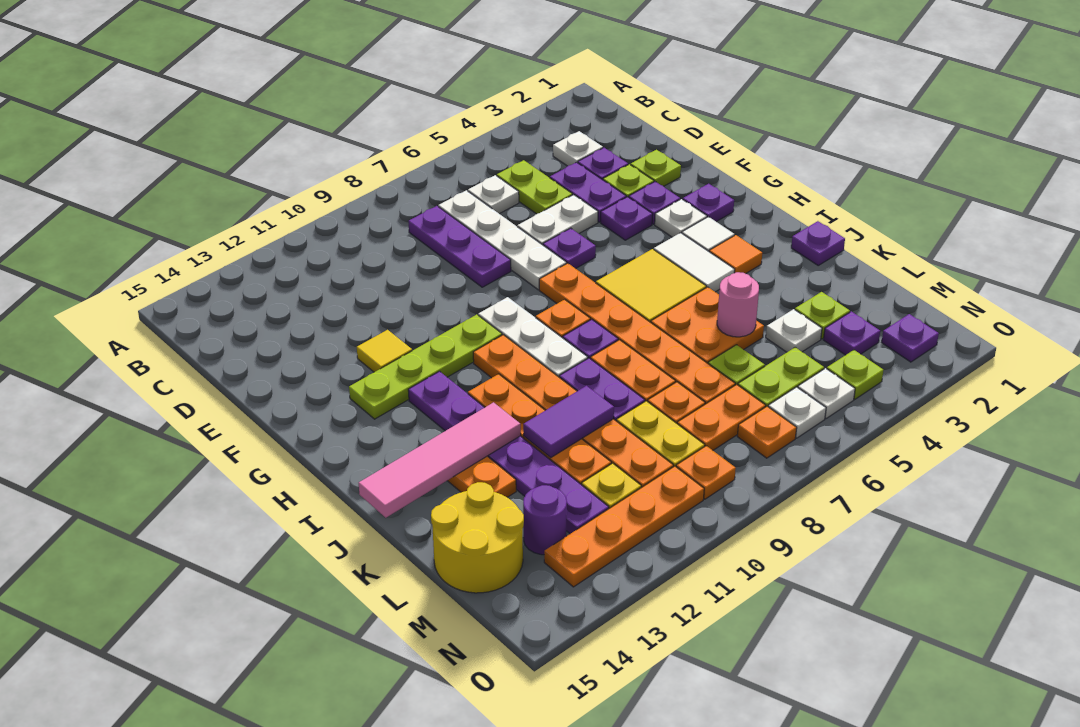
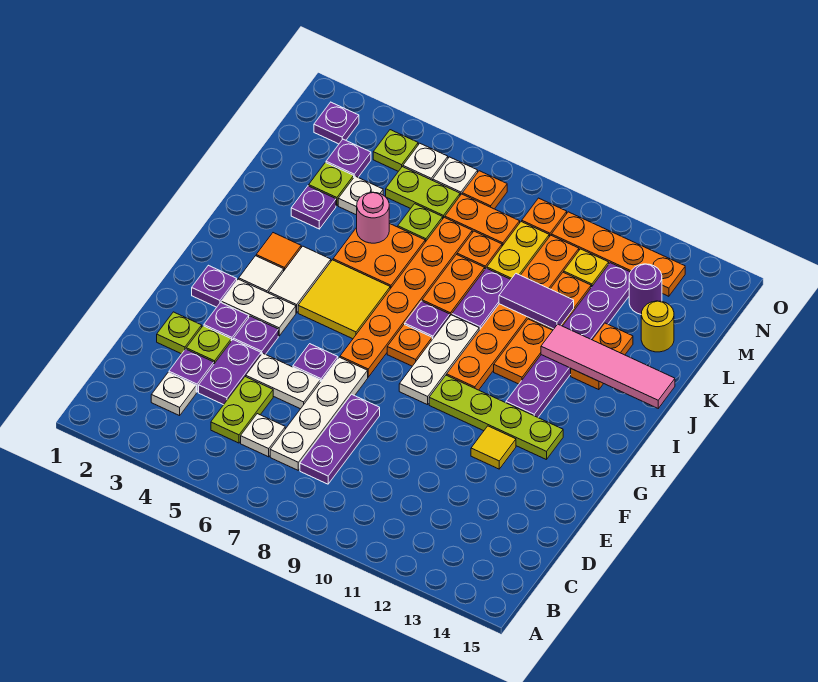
white 1x1 plate [655,199,707,237] -> white 1x2 plate [221,279,296,336]
purple 1x1 plate [791,221,845,265] -> purple 1x1 plate moved to [291,186,336,229]
yellow 2x2 round brick [431,482,524,593] -> yellow 1x1 round brick [641,301,674,352]

